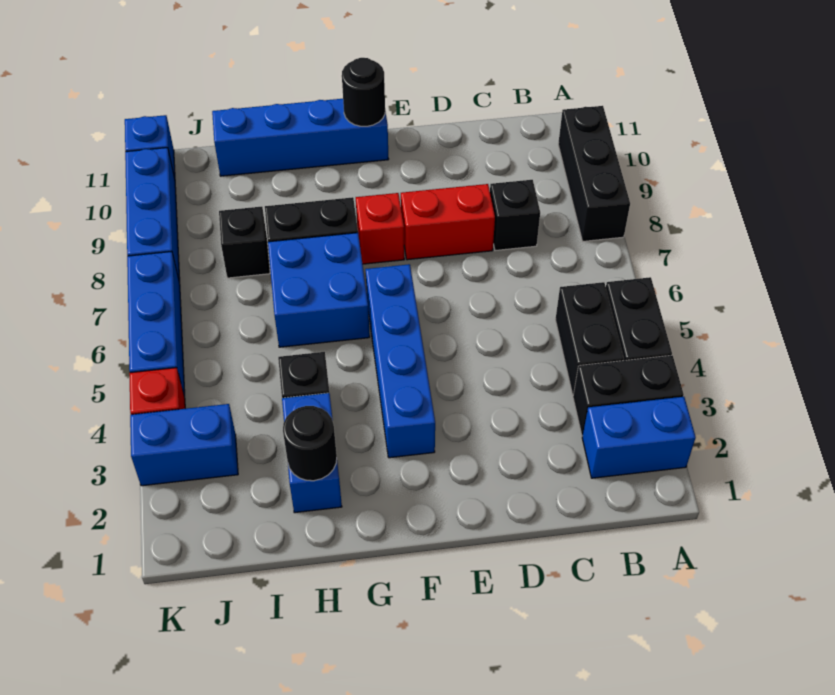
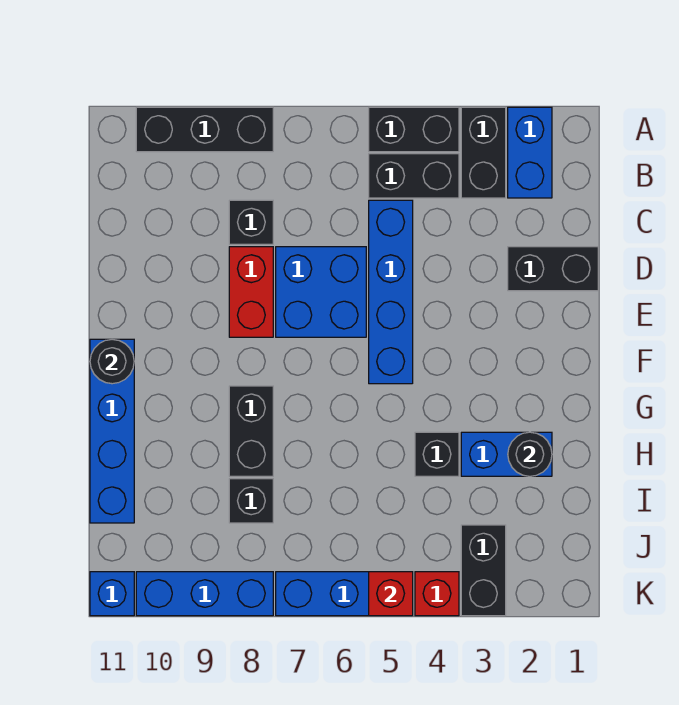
none -> black 1x2 brick [508,247,598,291]
blue 1x4 brick [365,264,435,458] -> blue 1x4 brick turned to [369,200,413,384]
red 1x1 brick [356,193,404,264] -> red 1x1 brick moved to [369,572,413,616]
blue 2x2 brick [268,233,370,347] -> blue 2x2 brick moved to [276,247,366,337]
blue 1x2 brick [130,404,238,486] -> black 1x2 brick [461,525,506,616]

